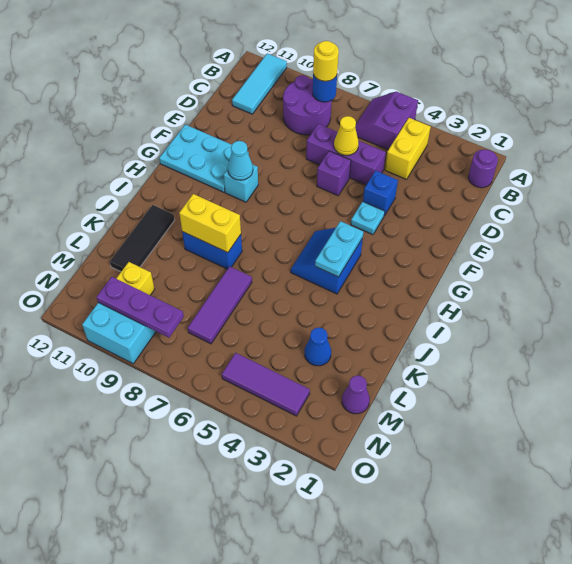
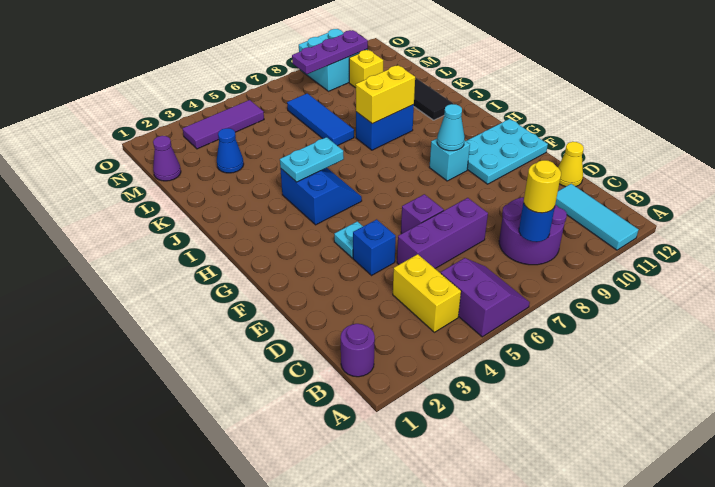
yellow 1x1 cone [334,116,359,155] -> yellow 1x1 cone moved to [558,142,584,187]
cyan 1x2 plate [315,221,363,277] -> cyan 1x2 plate turned to [280,137,344,182]
purple 1x3 tile [188,266,252,344] -> blue 1x3 tile [287,93,354,146]

